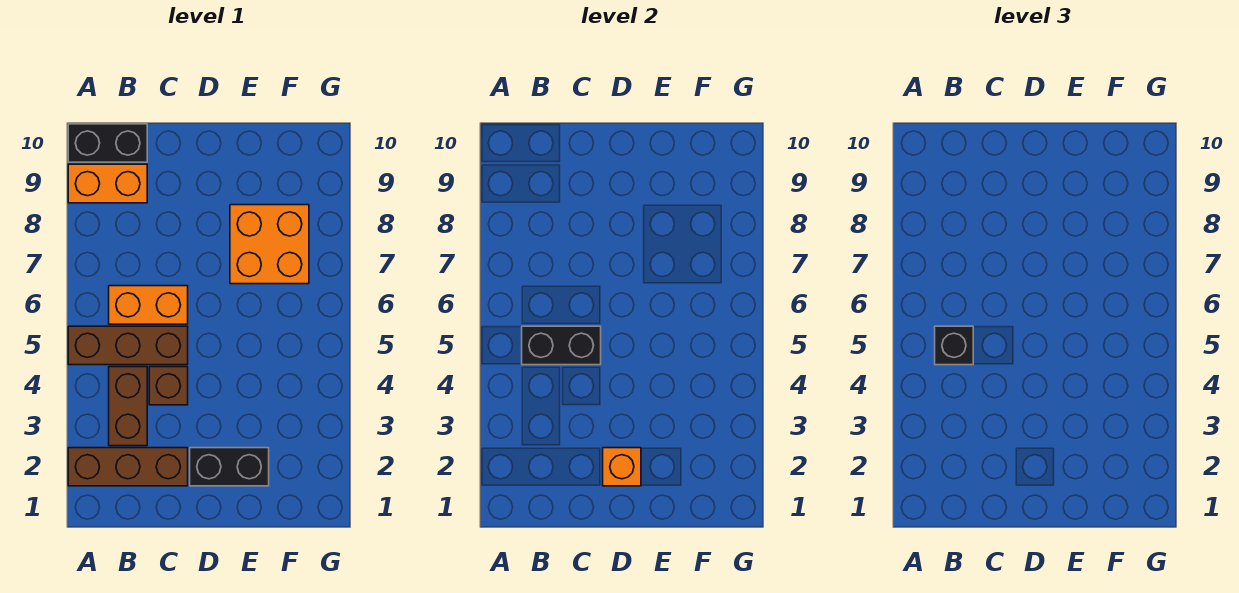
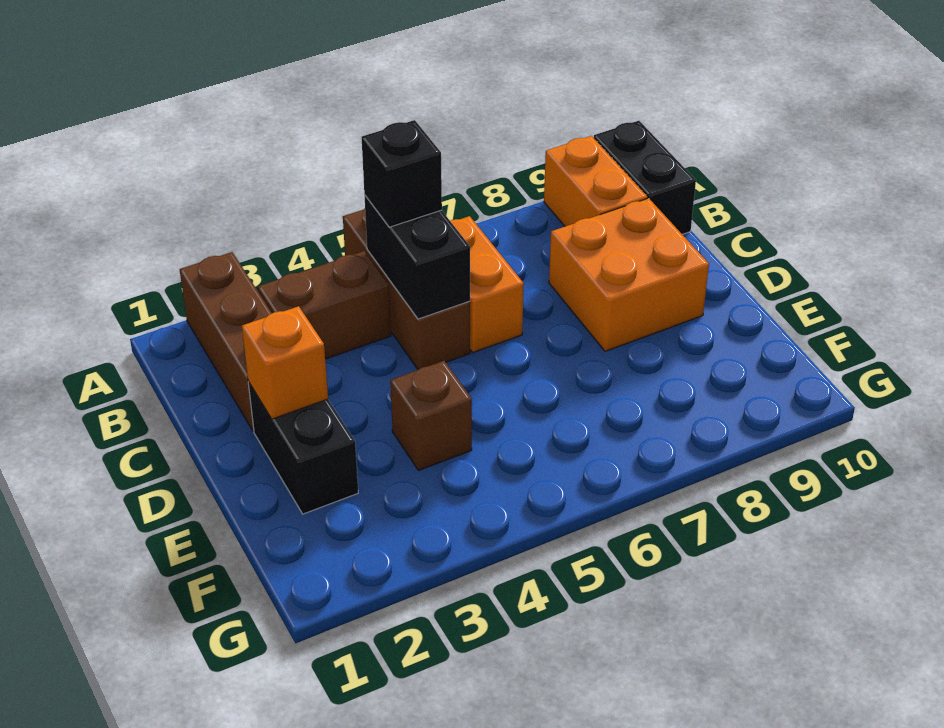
brown 1x1 brick [149,367,188,405] -> brown 1x1 brick moved to [390,361,472,470]
orange 2x2 brick [230,205,309,284] -> orange 2x2 brick moved to [549,198,709,351]

